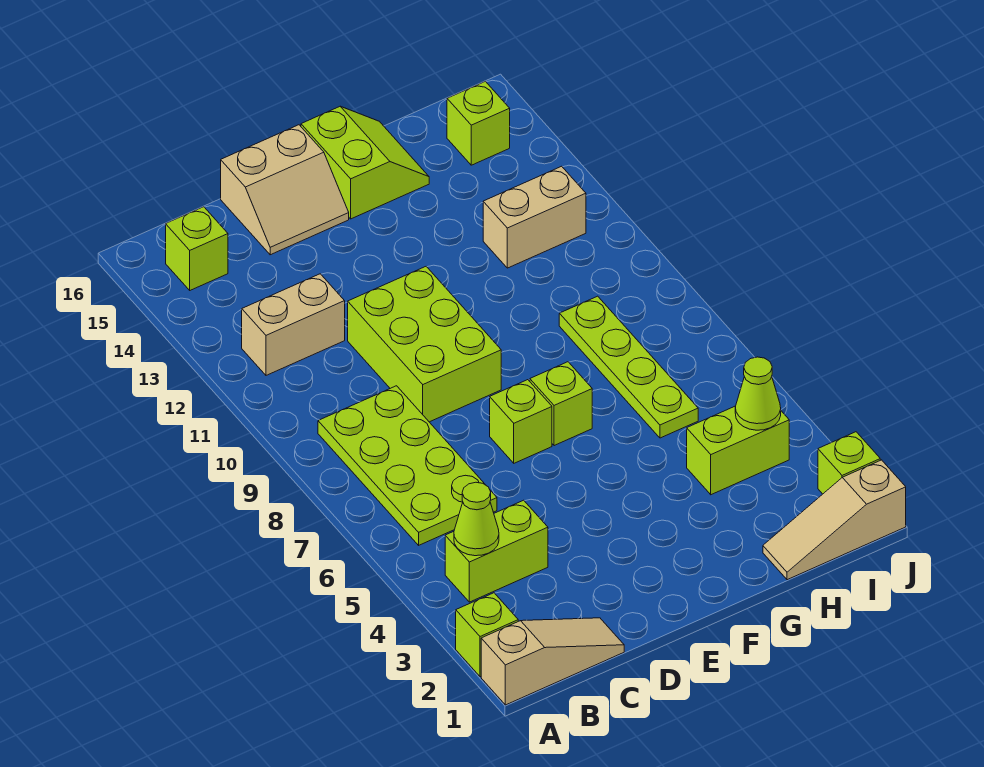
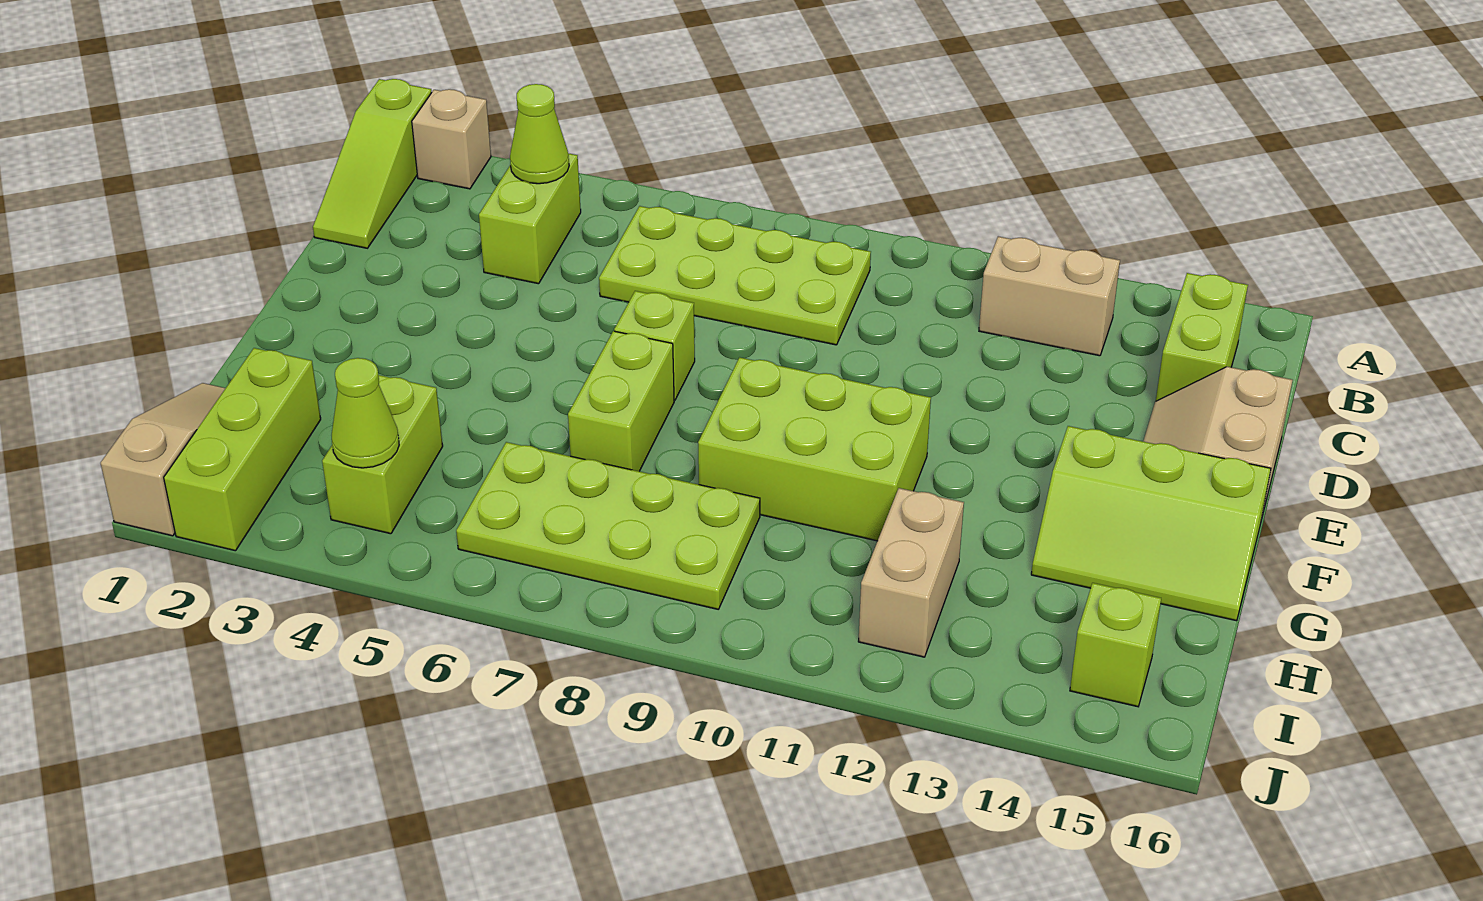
tan 1x3 slope [481,618,624,705] -> lime 1x3 slope [313,79,432,248]
lime 1x1 brick [456,593,518,677] -> tan 1x1 brick [412,89,491,189]
tan 1x2 brick [242,274,345,375] -> tan 1x2 brick turned to [979,236,1120,356]
lime 1x1 brick [166,207,228,290] -> lime 1x2 brick [1156,273,1248,401]
lime 2x3 brick [348,267,501,422] -> lime 2x3 brick moved to [698,357,931,541]
lime 1x1 brick [530,362,592,446] -> lime 1x2 brick [568,331,674,471]
lime 2x2 slope [301,106,429,219] -> lime 2x3 slope [1031,426,1271,621]
lime 1x4 plate [559,296,698,438] -> lime 2x4 plate [456,442,760,609]
lime 1x1 brick [818,432,880,494] -> lime 1x3 brick [164,348,321,551]

